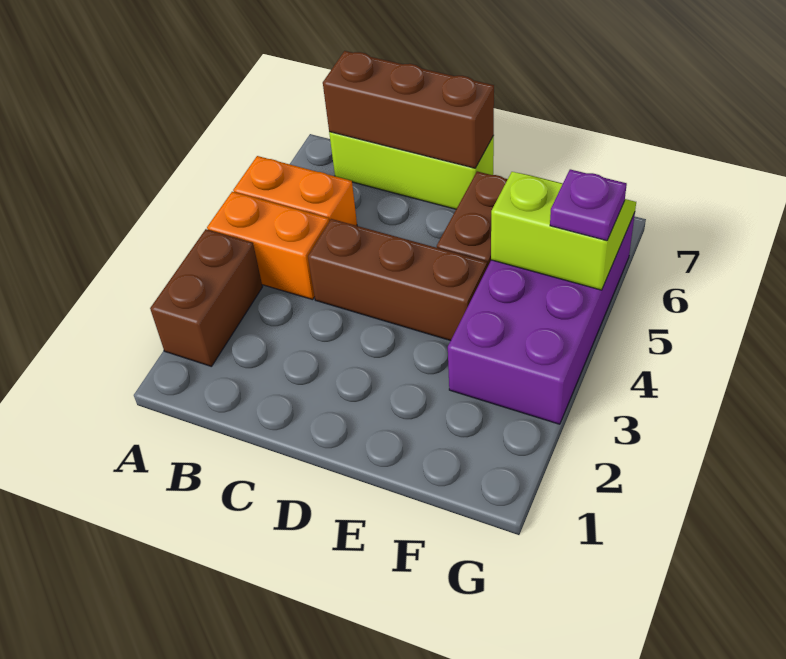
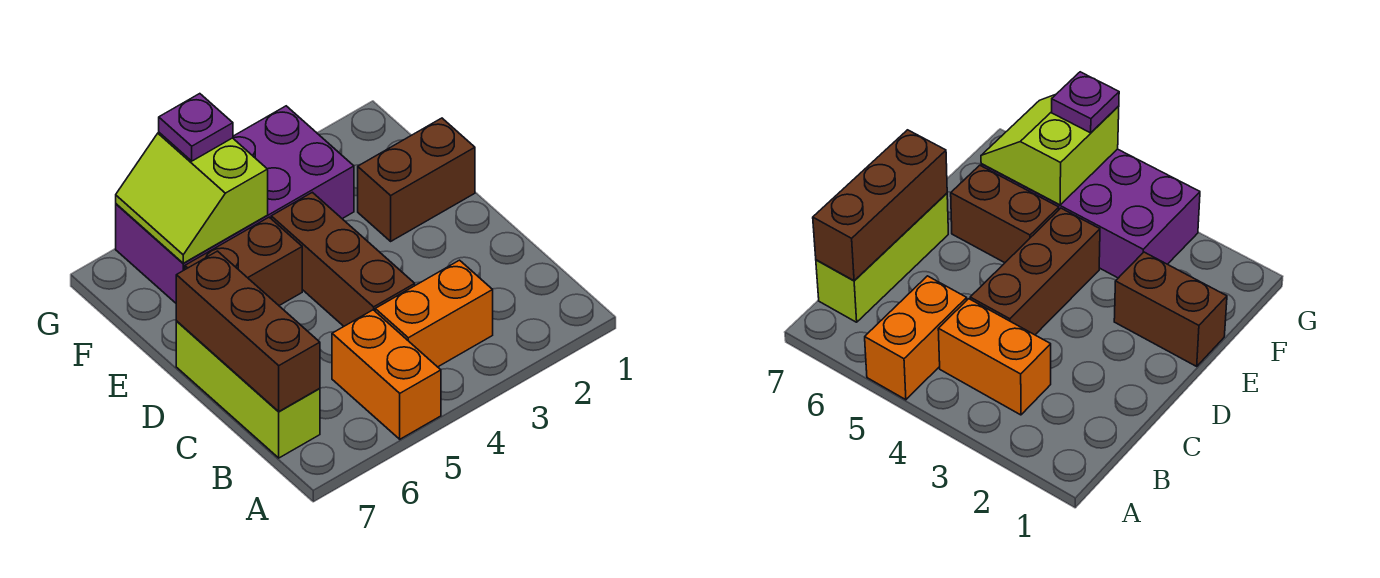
brown 1x2 brick [150,229,262,366] -> brown 1x2 brick moved to [358,118,475,241]
orange 1x2 brick [207,192,329,300] -> orange 1x2 brick turned to [375,260,493,367]

